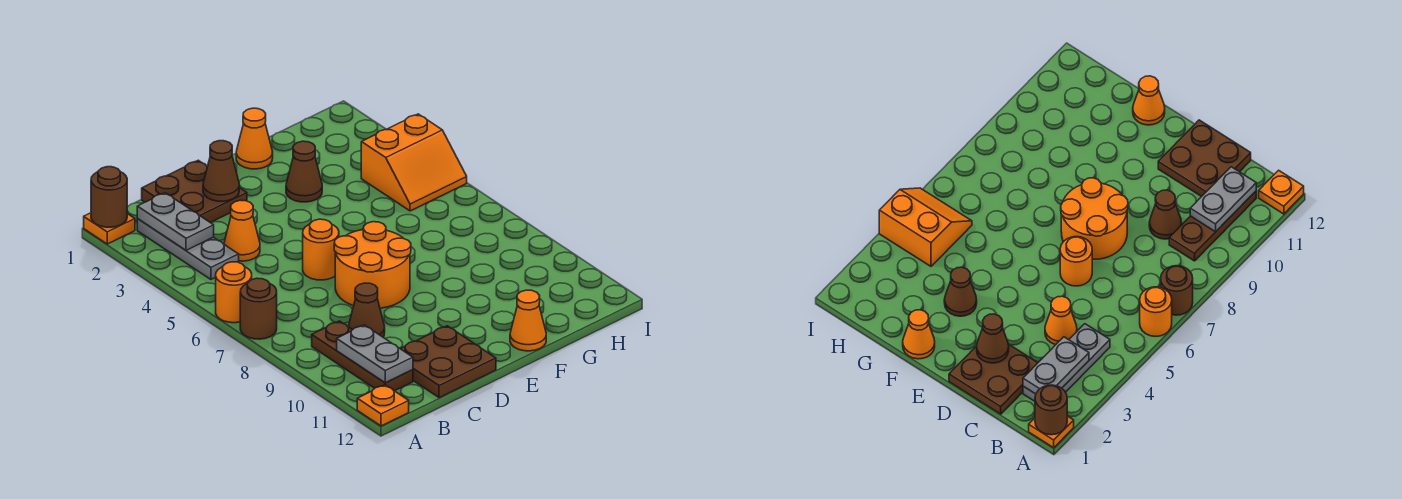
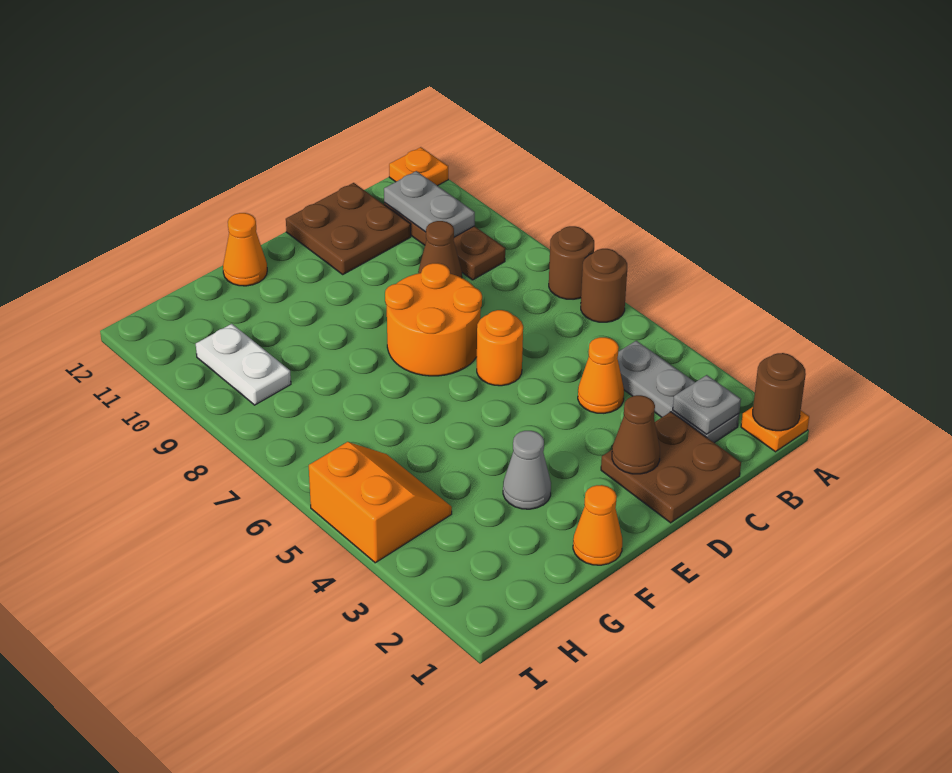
orange 1x1 round brick [216,262,252,323] -> brown 1x1 round brick [581,249,627,322]
grey 1x2 plate [137,193,214,250] -> grey 1x1 plate [673,375,741,434]
brown 1x1 cone [286,141,322,202] -> grey 1x1 cone [503,431,551,509]
orange 2x2 slope [361,114,467,211] -> orange 2x2 slope turned to [309,442,452,563]
none -> white 1x2 plate [196,324,291,405]

